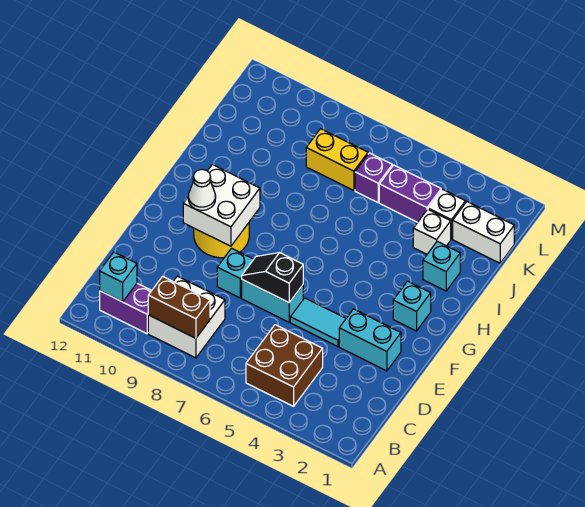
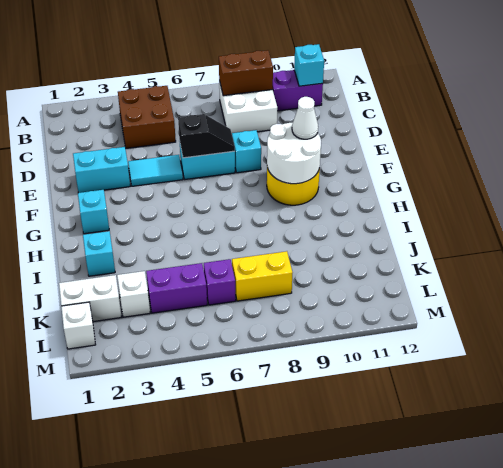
white 2x2 brick [183,165,260,246] -> white 2x2 round brick [267,123,321,184]
white 1x1 brick [413,209,451,254] -> white 1x1 brick moved to [61,302,95,349]

